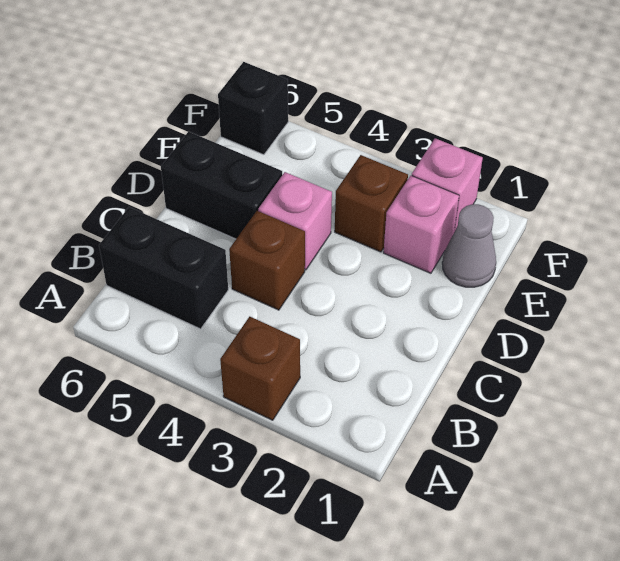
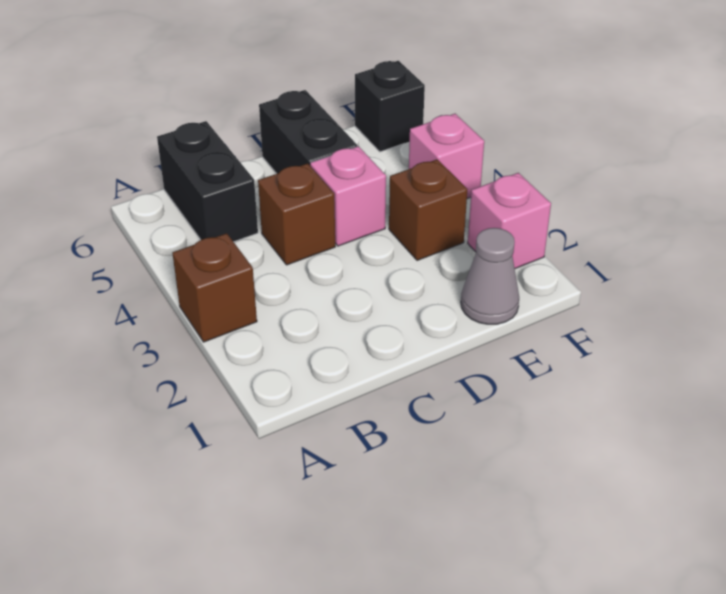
pink 1x1 brick [383,176,459,273] -> pink 1x1 brick moved to [409,114,484,199]

